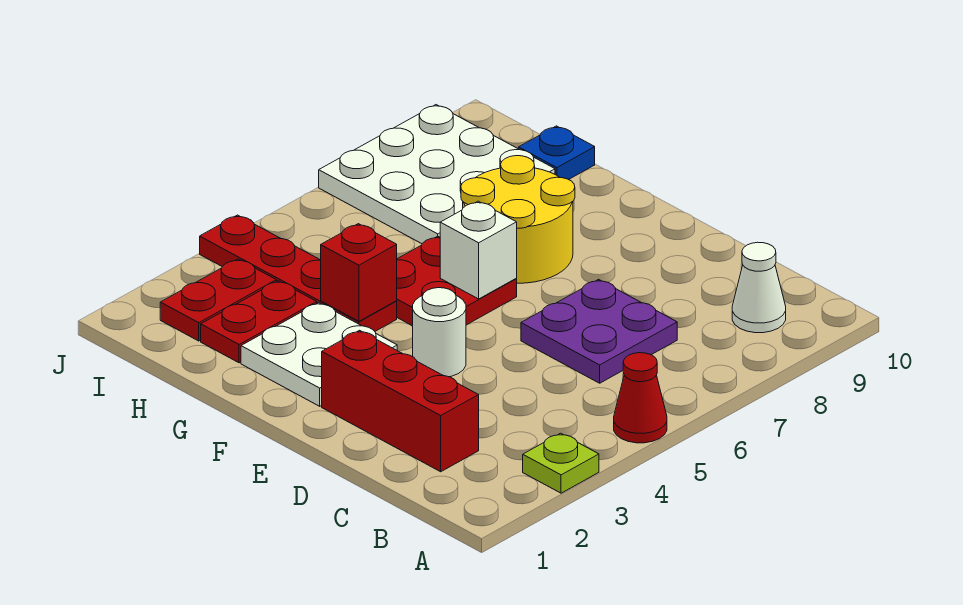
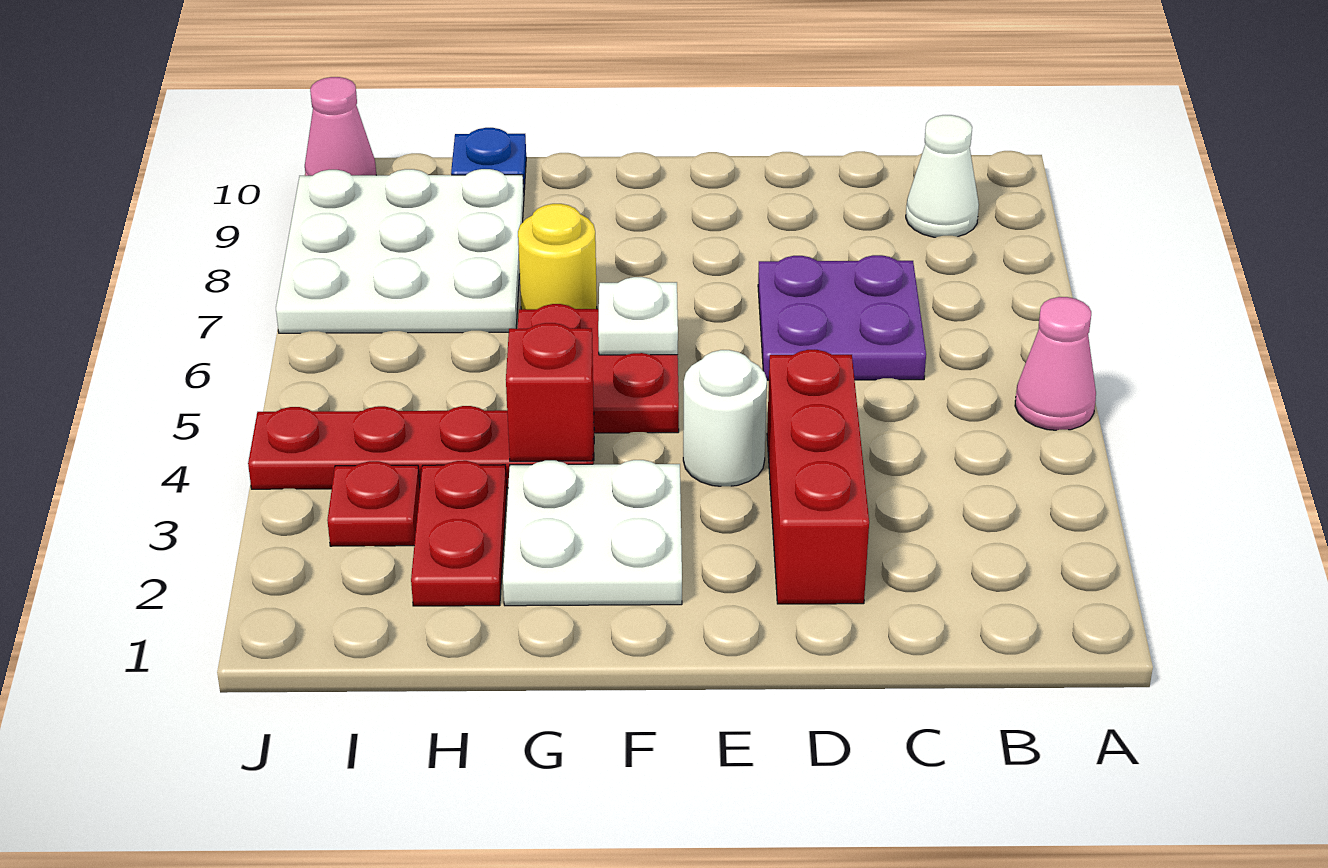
lime 1x1 plate [523,433,599,493] -> none
red 1x1 cone [614,353,667,443] -> pink 1x1 cone [1015,297,1096,430]
red 1x3 brick [322,330,479,472] -> red 1x3 brick turned to [767,350,869,604]
white 1x1 brick [440,201,517,299] -> white 1x1 plate [598,277,678,355]
yellow 2x2 round brick [461,156,575,283] -> yellow 1x1 round brick [518,204,597,309]
red 1x2 plate [160,259,276,341] -> red 1x1 plate [327,461,420,546]
none -> pink 1x1 cone [305,77,376,176]

